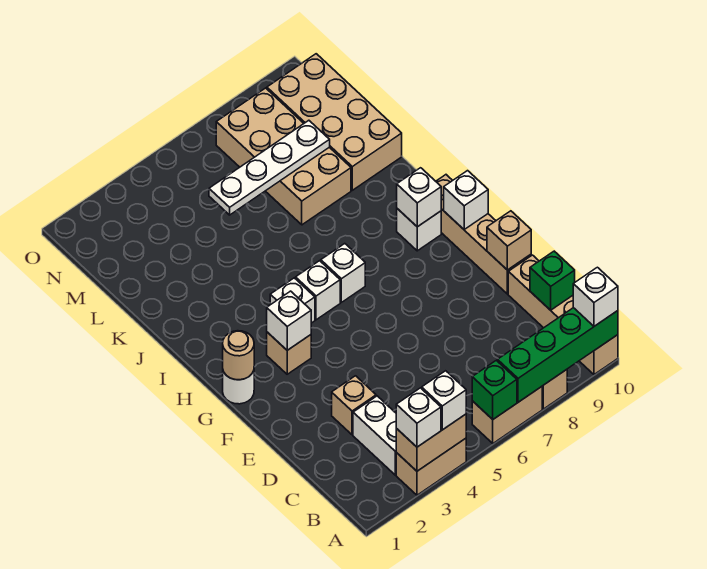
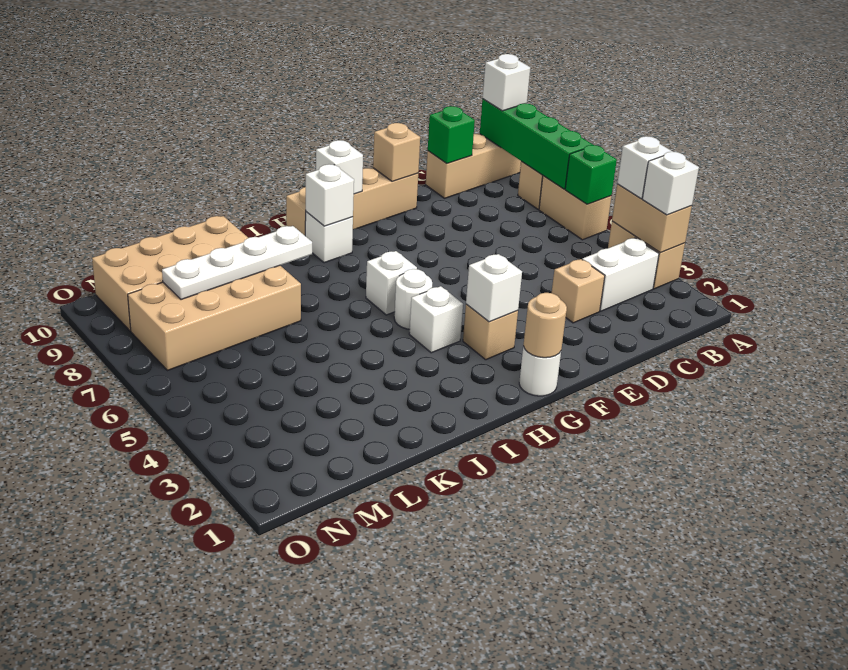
tan 1x4 brick [508,255,618,374] -> tan 1x3 brick [426,134,521,198]
white 1x1 brick [296,261,340,320] -> white 1x1 round brick [394,269,432,329]
white 1x4 plate [209,120,330,215] -> white 1x4 plate turned to [162,226,312,300]

